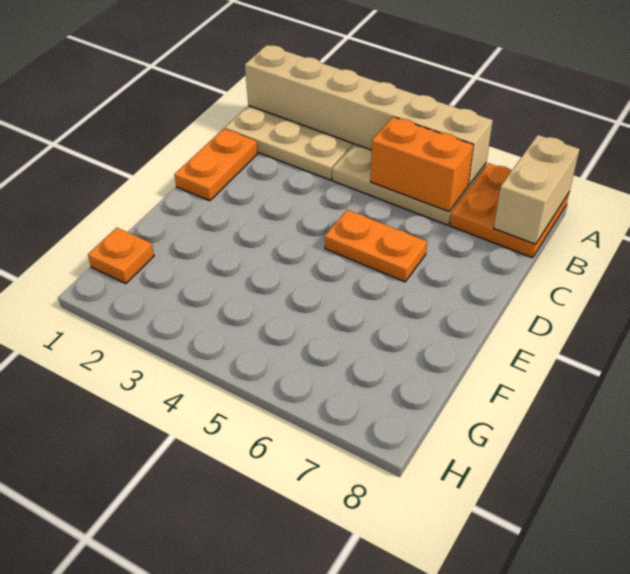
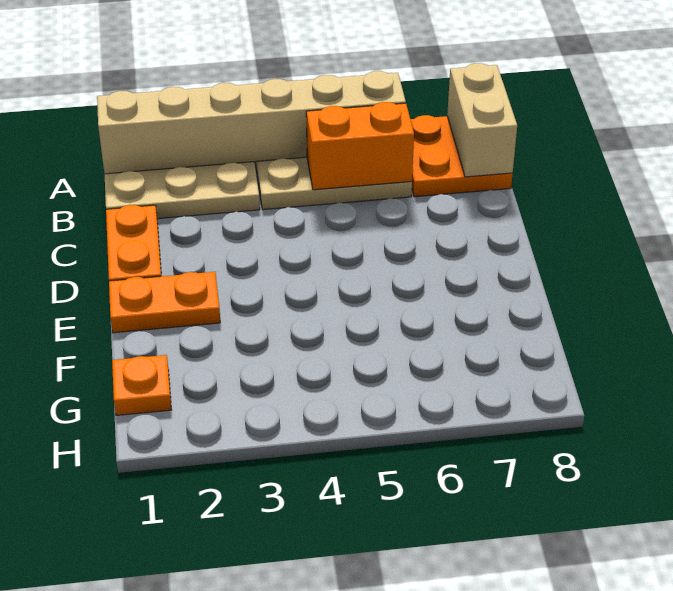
orange 1x2 plate [325,210,427,282] -> orange 1x2 plate moved to [109,272,220,333]

